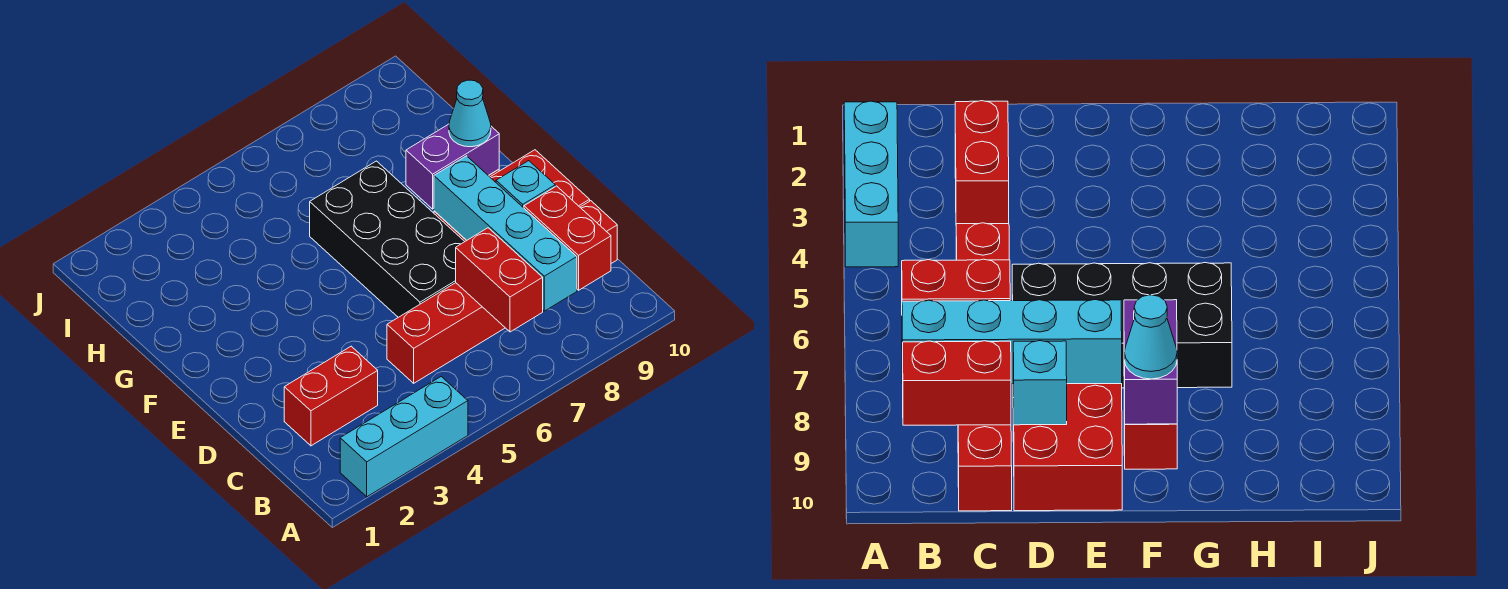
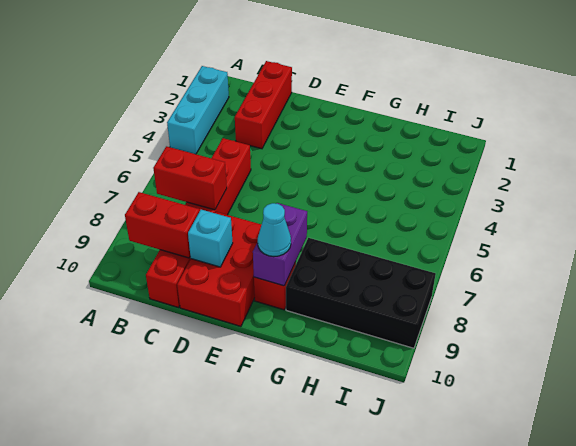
cyan 1x4 brick [434,156,577,311] -> none
red 1x2 brick [284,346,378,446] -> red 1x3 brick [235,61,292,149]
black 2x4 brick [310,161,465,317] -> black 2x4 brick moved to [286,238,436,348]

